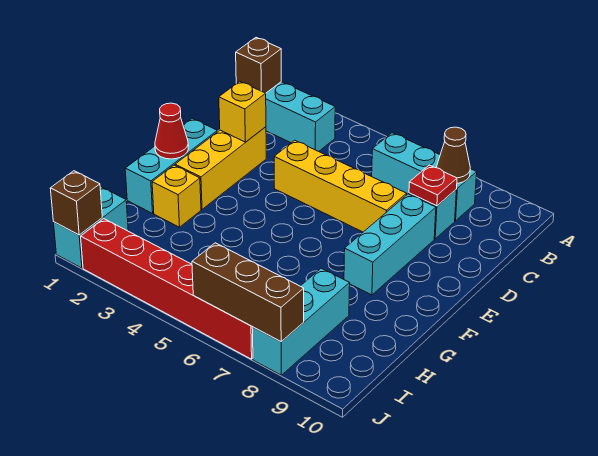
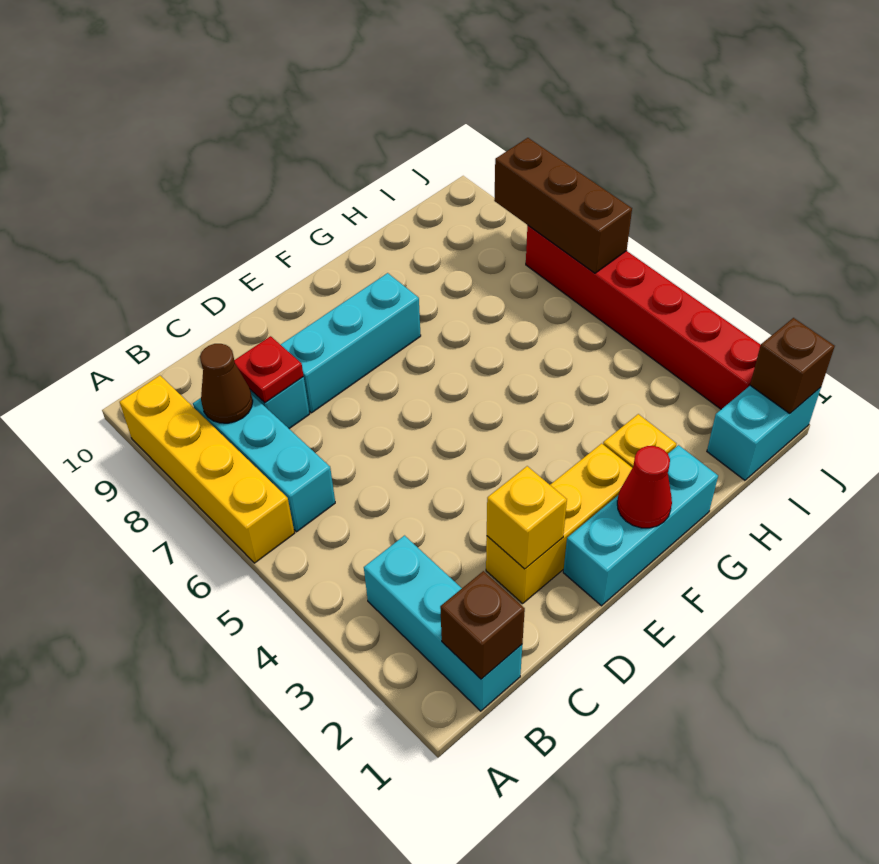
yellow 1x4 brick [274,140,407,232] -> yellow 1x4 brick moved to [120,376,294,563]
cyan 1x3 brick [252,268,350,375] -> none

